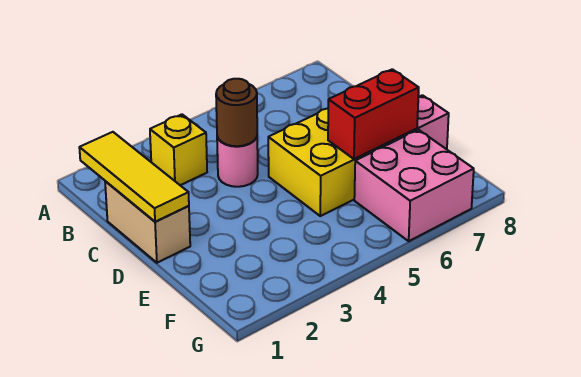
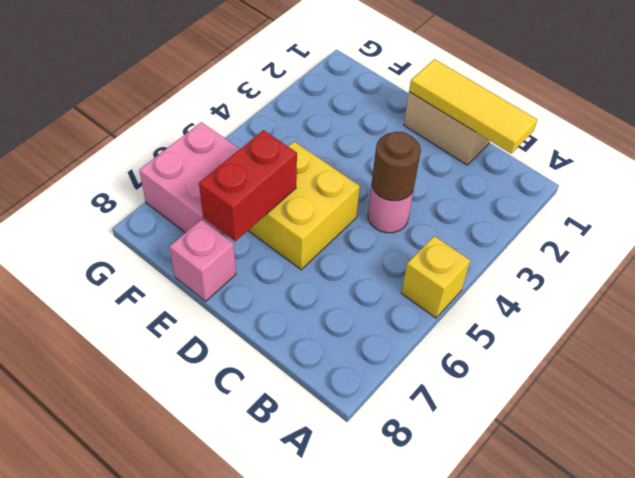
yellow 1x1 brick [150,114,207,185] -> yellow 1x1 brick moved to [401,236,470,318]

